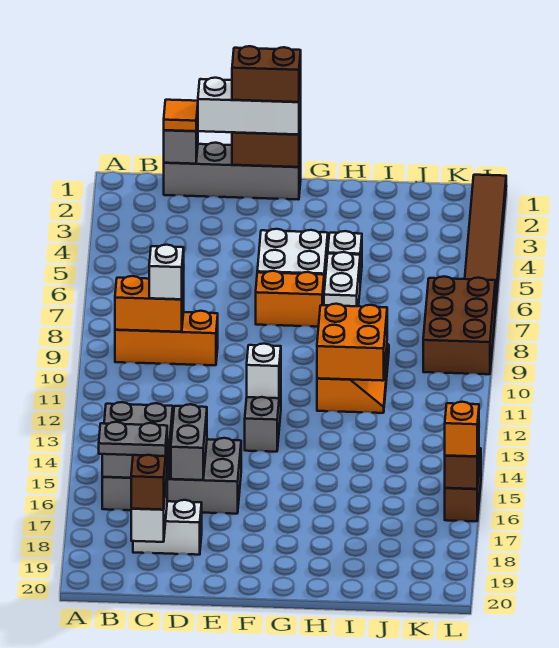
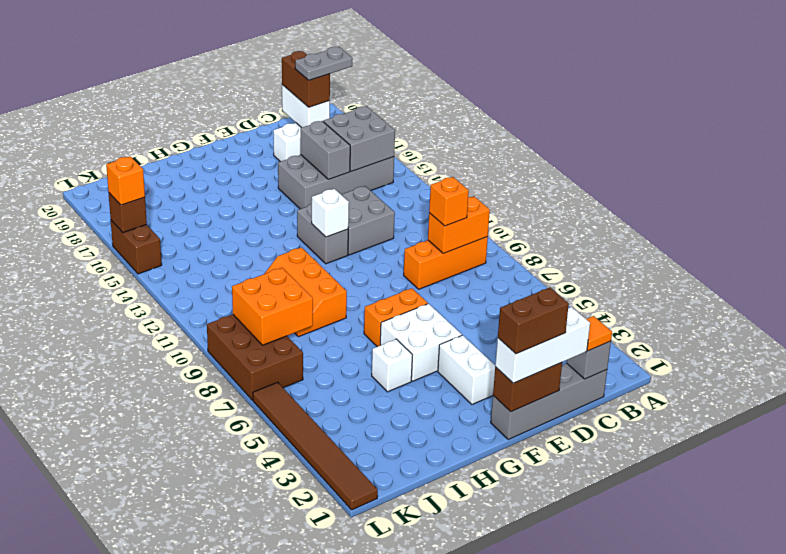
white 1x1 brick [149,245,184,299] -> orange 1x1 brick [429,177,469,226]
none -> grey 2x2 brick [341,186,395,255]
white 1x2 brick [324,252,360,306] -> white 1x2 brick moved to [438,335,495,404]
orange 2x2 brick [317,304,387,381] -> orange 2x2 brick moved to [232,268,313,345]

